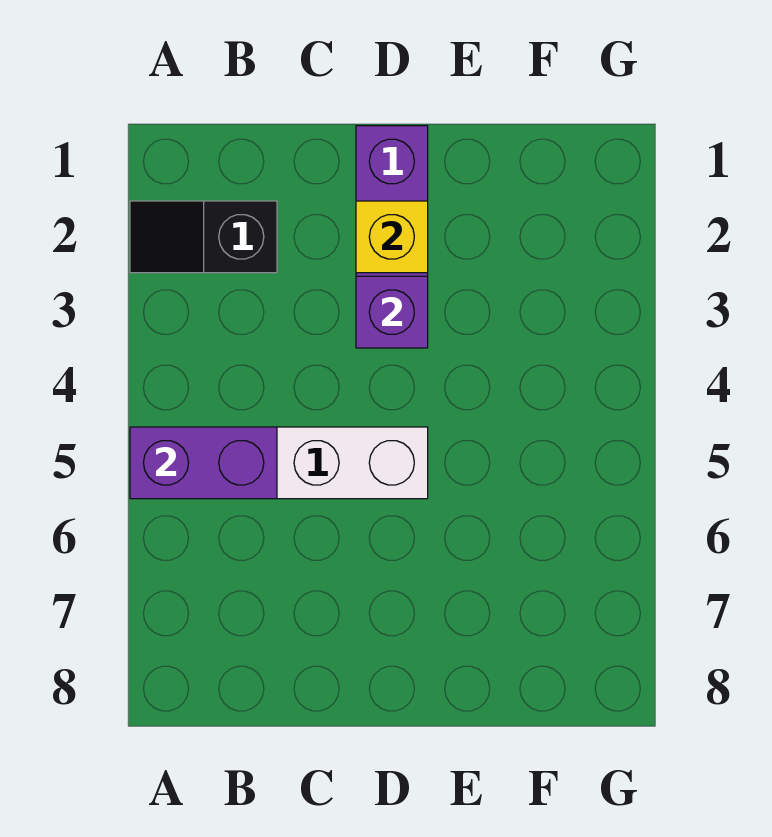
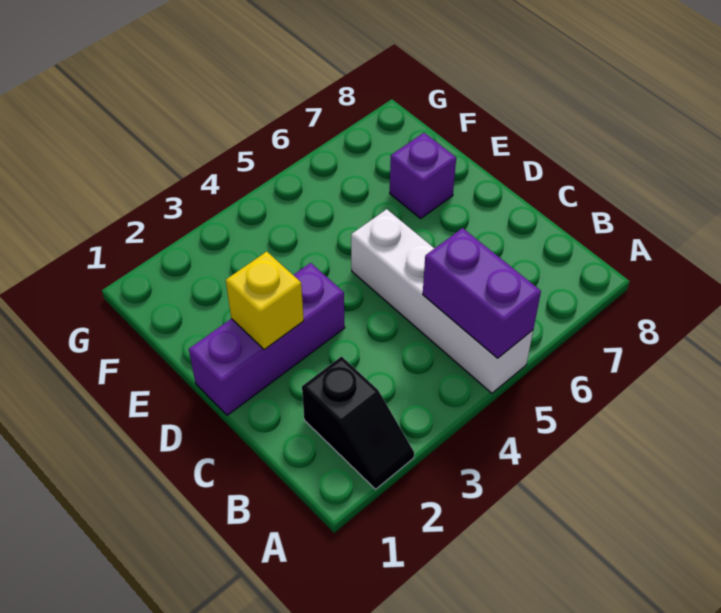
purple 1x1 brick [356,276,428,348] -> purple 1x1 brick moved to [390,133,456,218]

